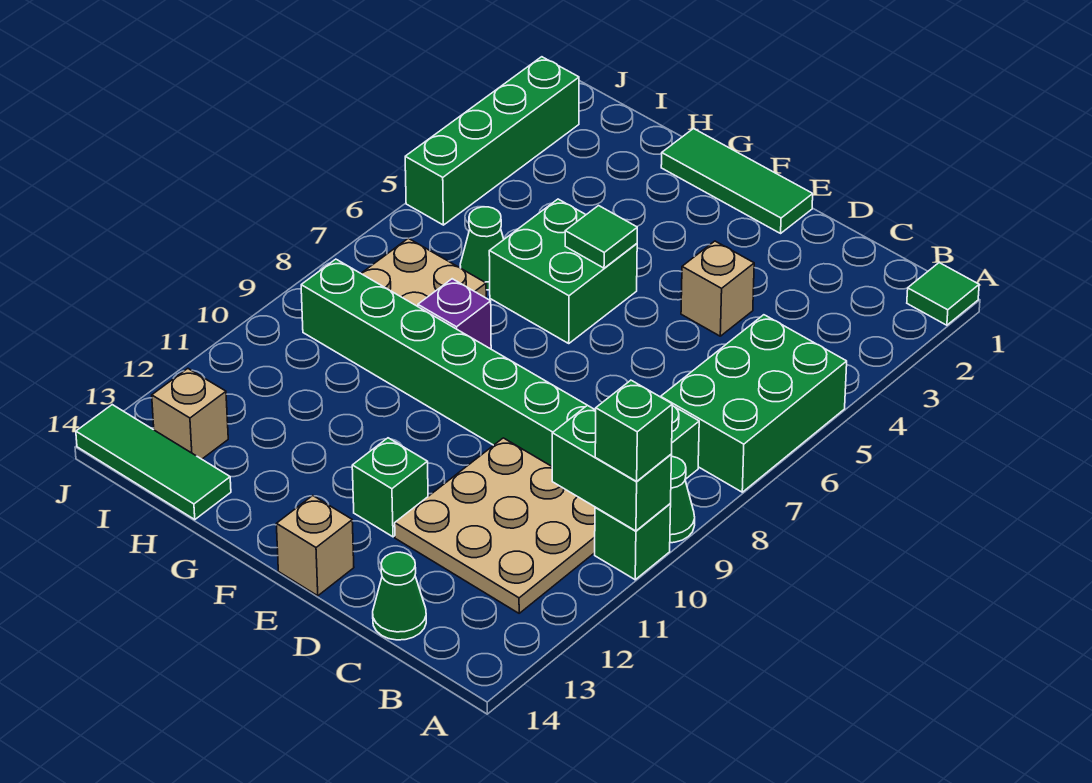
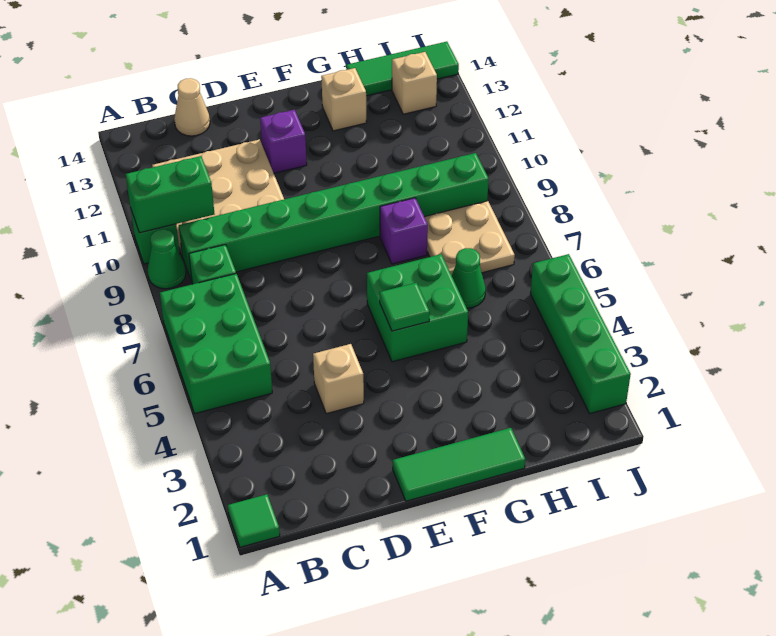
green 1x1 brick [595,380,672,481] -> none
green 1x1 cone [373,552,426,640] -> tan 1x1 cone [174,78,210,136]
green 1x1 brick [352,438,428,537] -> purple 1x1 brick [260,110,307,173]
tan 1x1 brick [276,496,354,596] -> tan 1x1 brick moved to [321,68,367,131]

